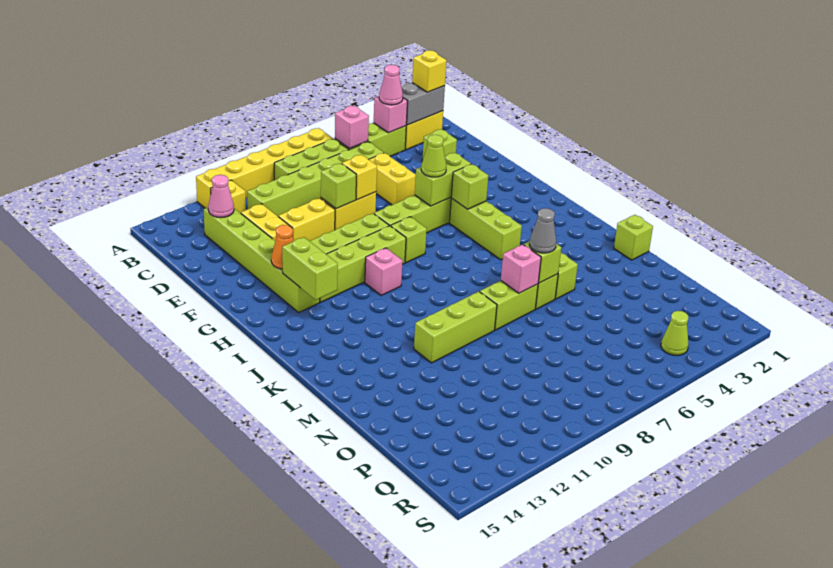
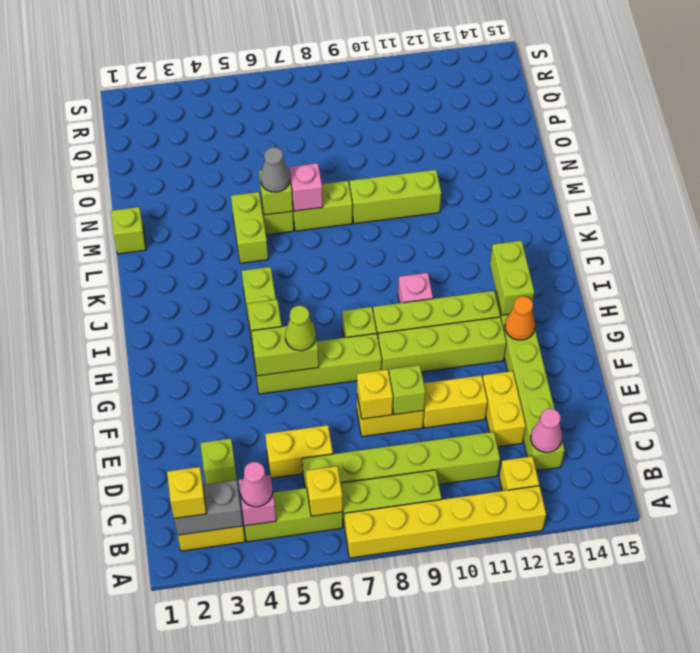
pink 1x1 brick [335,106,369,149] -> yellow 1x1 brick [306,466,343,516]
yellow 1x2 brick [369,153,416,205] -> yellow 1x2 brick turned to [265,425,333,478]
lime 1x1 cone [661,311,689,355] -> none

